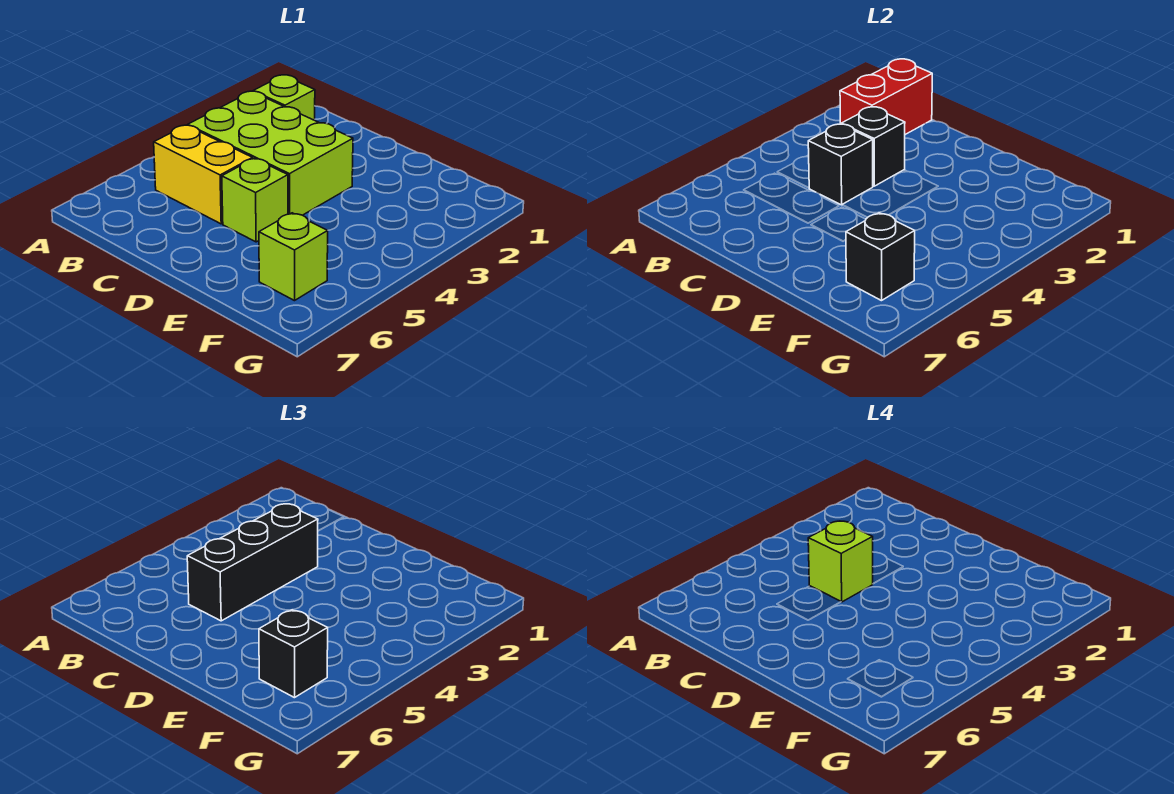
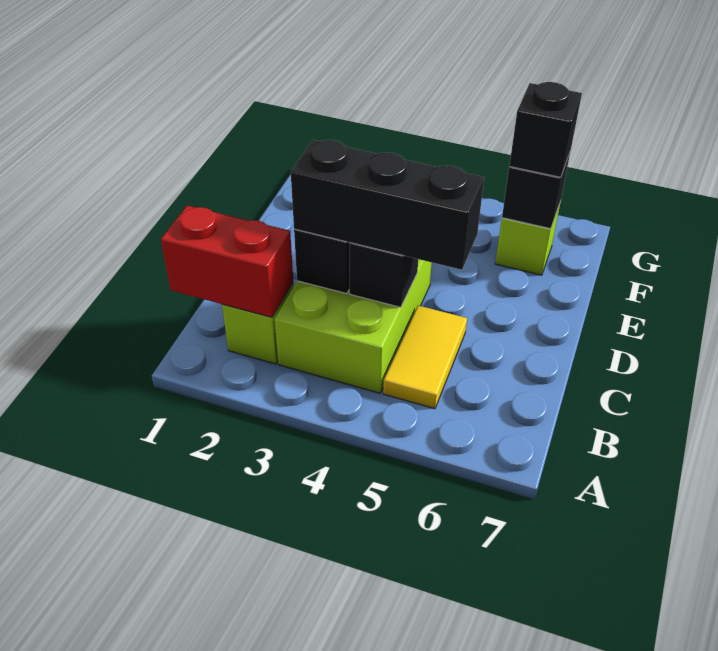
yellow 1x2 brick [154,125,253,224] -> yellow 1x2 tile [383,306,467,409]
lime 1x1 brick [808,521,873,602] -> none
lime 1x1 brick [222,158,288,242] -> none

